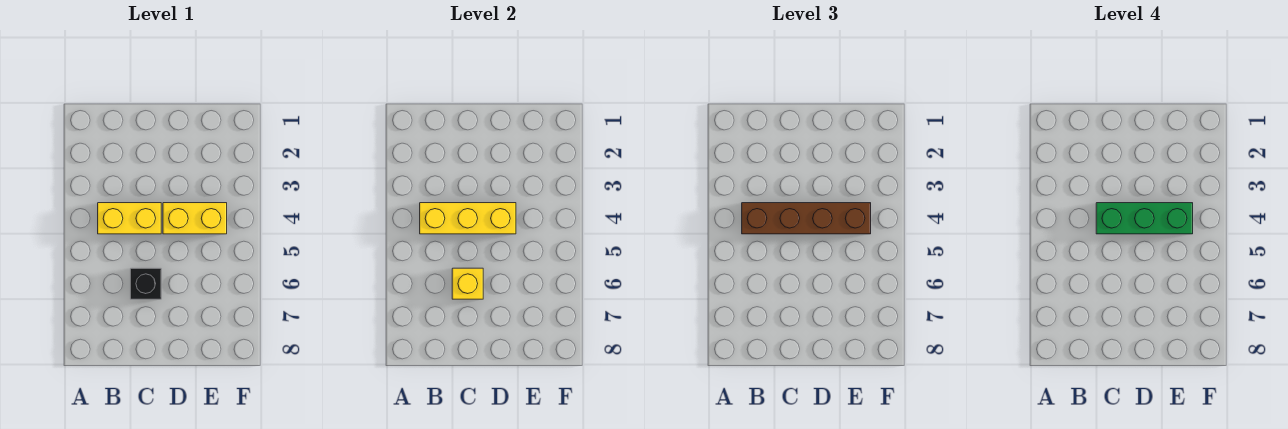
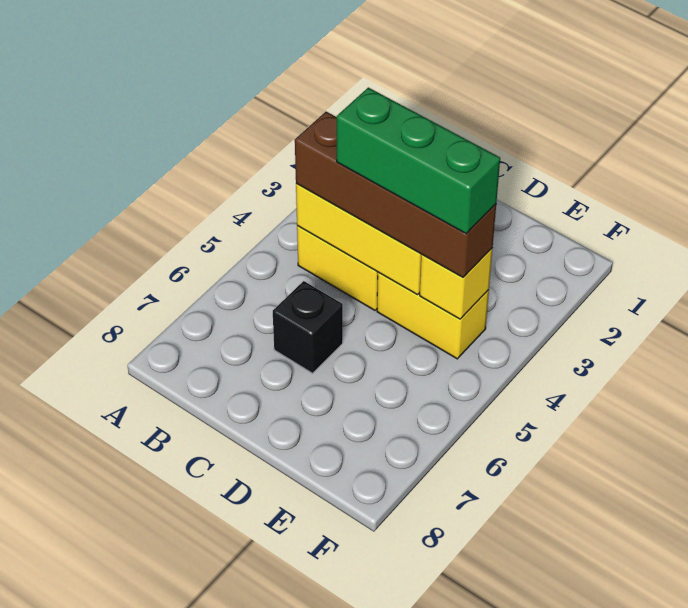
yellow 1x1 brick [452,268,483,299] -> yellow 1x1 brick moved to [420,248,493,319]

